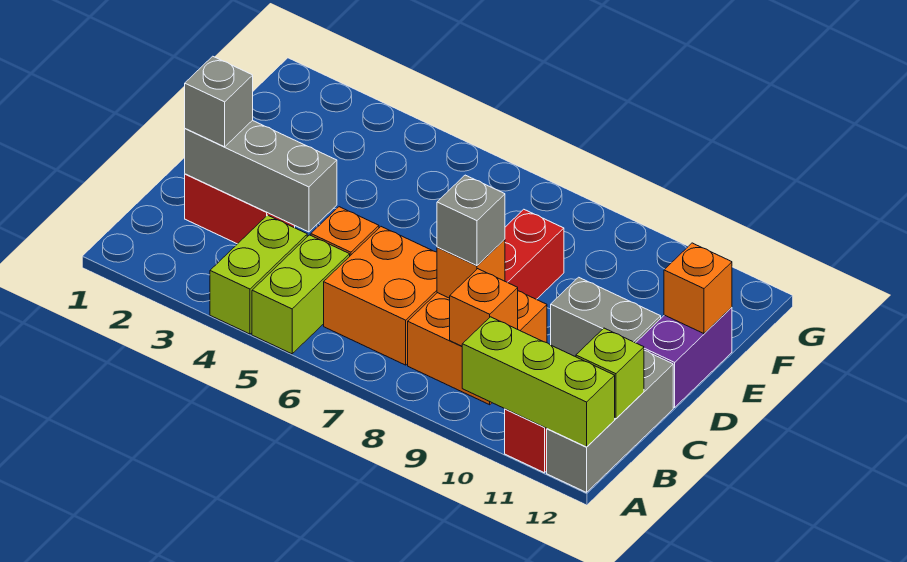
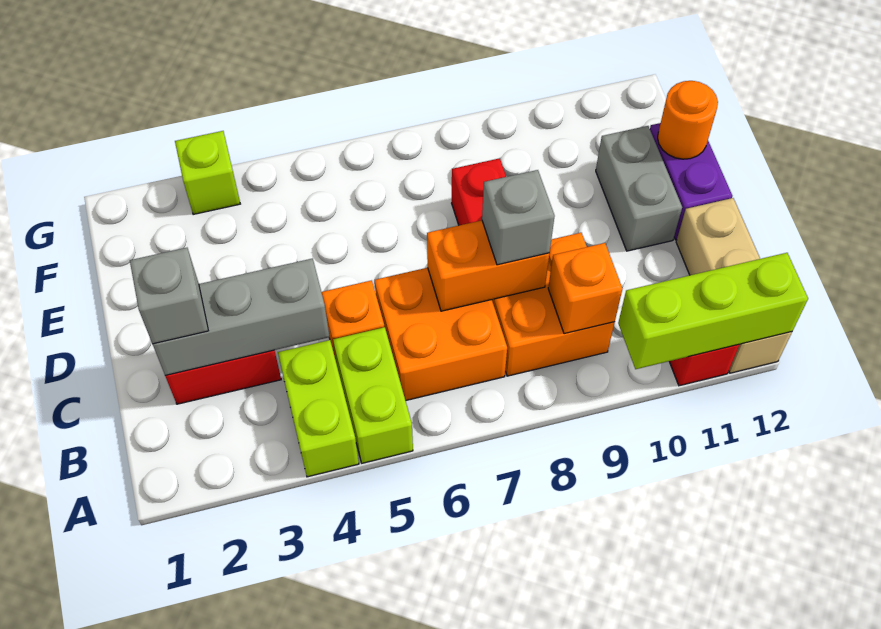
grey 1x3 brick [547,350,673,492] -> tan 1x3 brick [676,198,792,373]
lime 1x1 brick [576,328,644,419] -> lime 1x1 brick moved to [175,131,240,215]
orange 1x1 brick [437,239,505,298] -> orange 1x2 brick [427,220,549,311]
grey 1x2 brick [551,277,661,357] -> grey 1x2 brick turned to [596,126,682,251]
orange 1x1 brick [664,243,732,334] -> orange 1x1 round brick [658,81,718,159]

